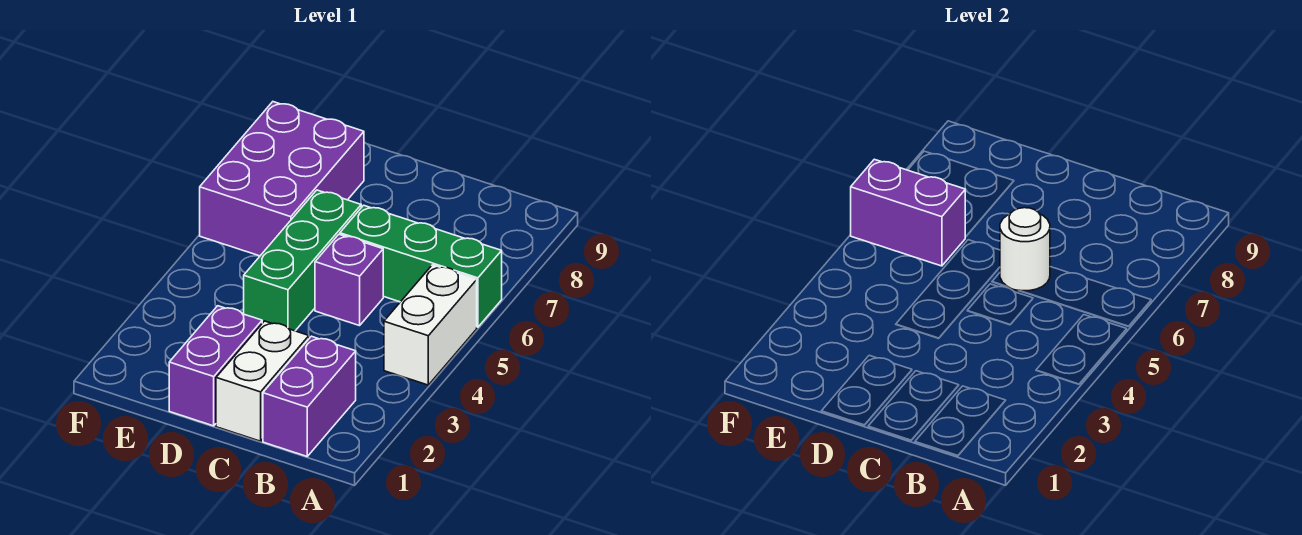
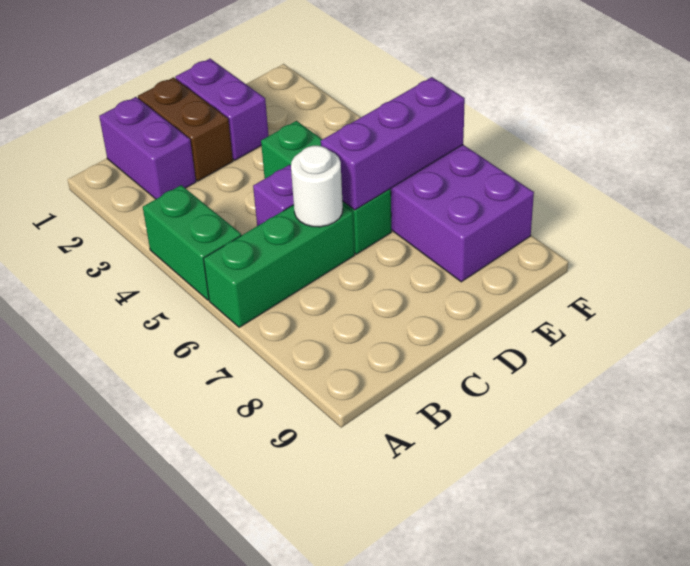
white 1x2 brick [384,265,477,385] -> green 1x2 brick [143,185,241,300]
white 1x2 brick [216,321,309,441] -> brown 1x2 brick [138,77,233,181]
purple 1x2 brick [851,159,965,266] -> purple 1x3 brick [321,77,465,210]

